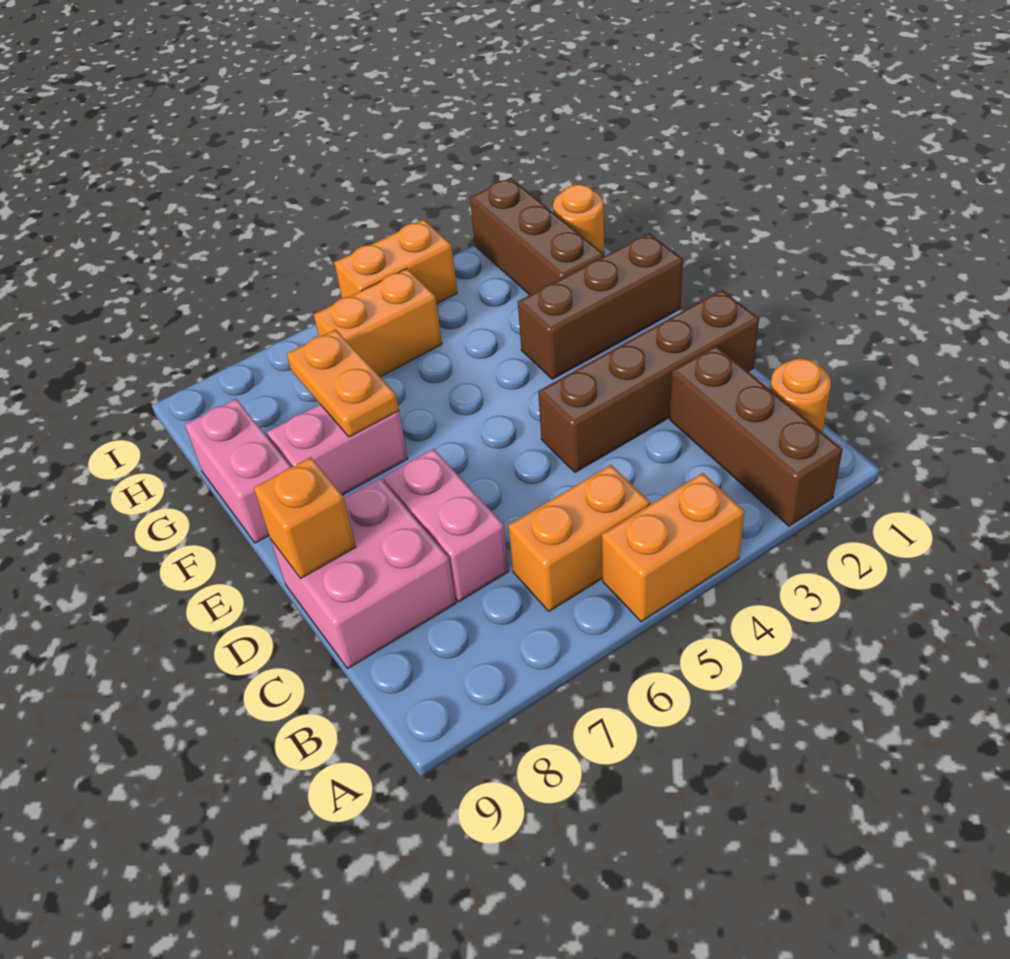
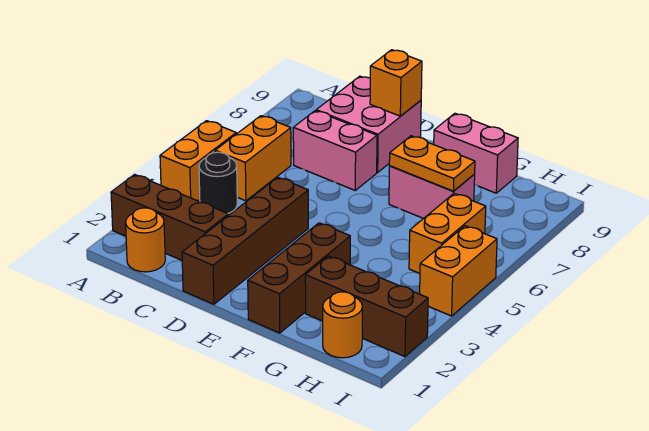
none -> black 1x1 round brick [199,152,237,213]
pink 1x2 brick [267,404,408,495] -> pink 1x2 brick turned to [389,166,475,219]

